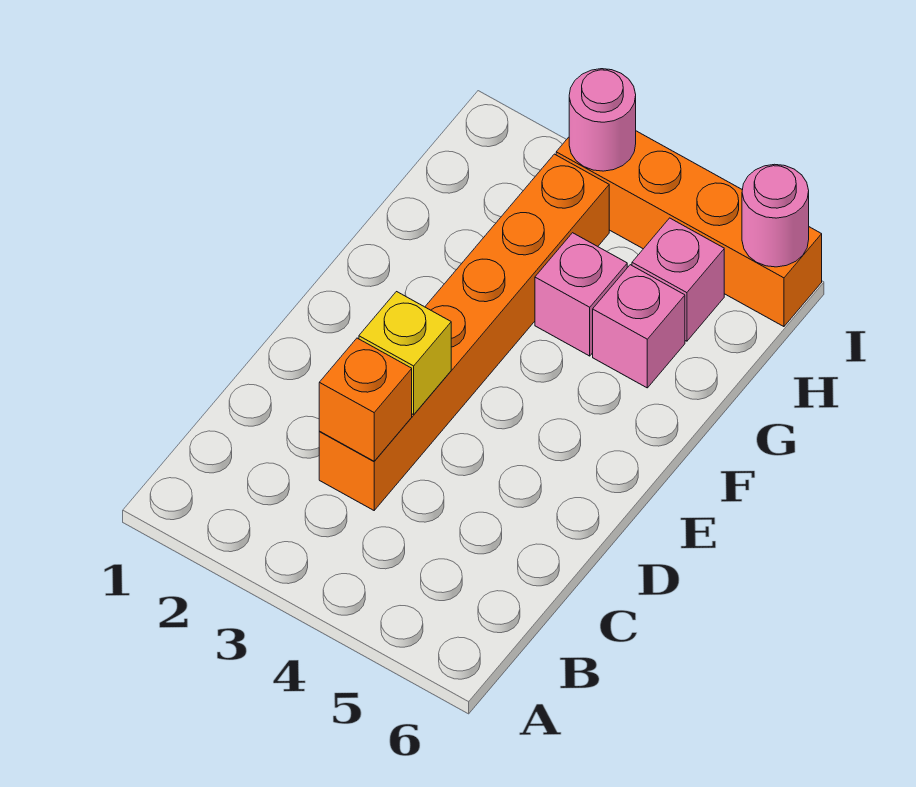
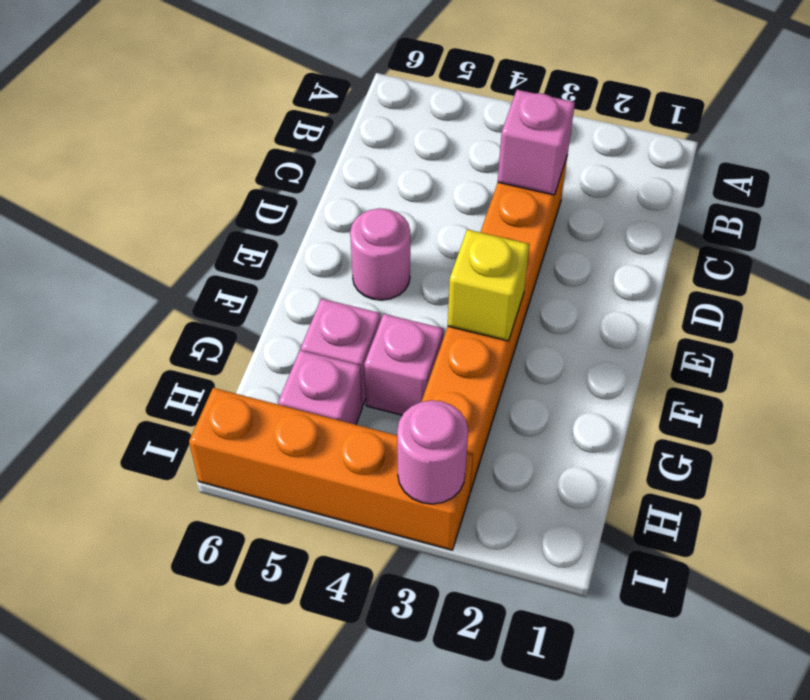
orange 1x1 brick [319,338,412,461] -> pink 1x1 brick [498,90,575,195]
yellow 1x1 brick [359,292,451,415] -> yellow 1x1 brick moved to [448,230,530,341]
pink 1x1 round brick [742,164,809,267] -> pink 1x1 round brick moved to [350,208,410,300]

